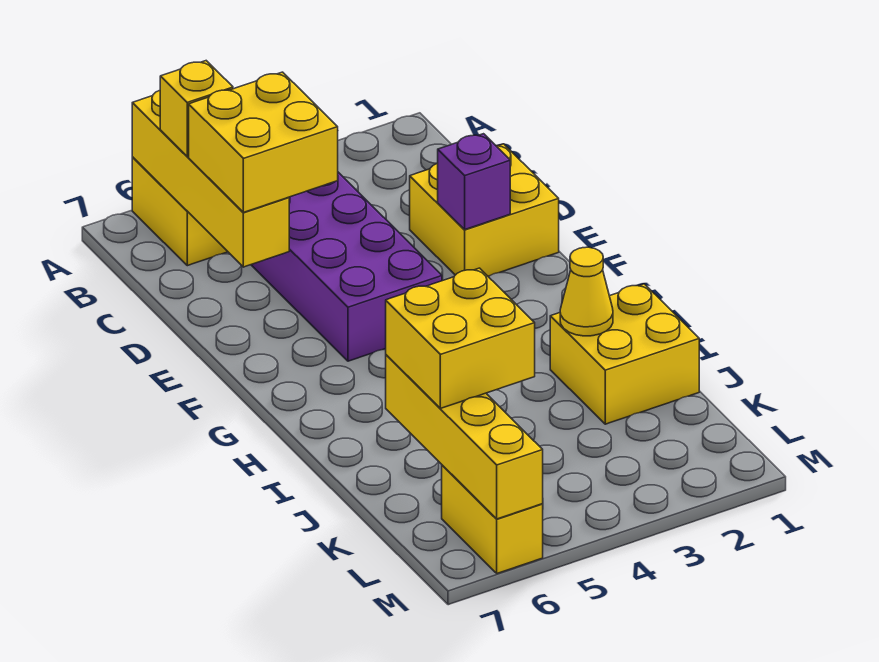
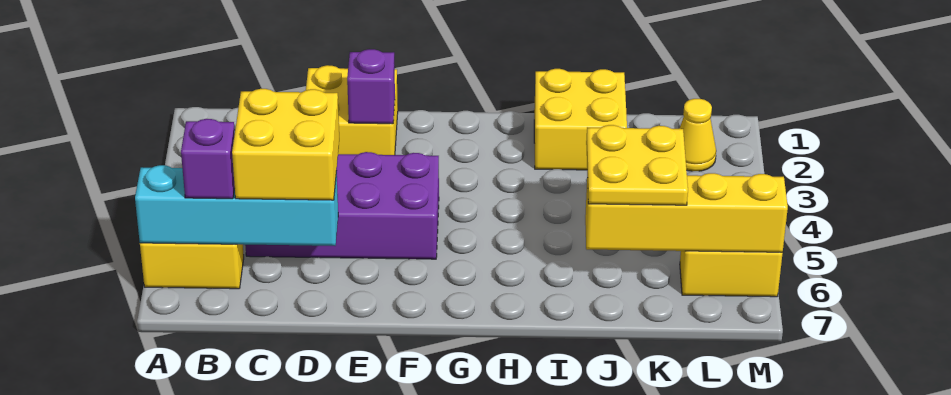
yellow 1x4 brick [132,90,289,267] -> cyan 1x4 brick [135,165,338,246]
yellow 1x1 brick [160,61,233,156] -> purple 1x1 brick [181,119,235,199]
yellow 1x1 cone [560,247,613,336] -> yellow 1x1 cone moved to [679,99,716,171]
yellow 2x2 brick [386,268,535,408] -> yellow 2x2 plate [586,125,688,205]

